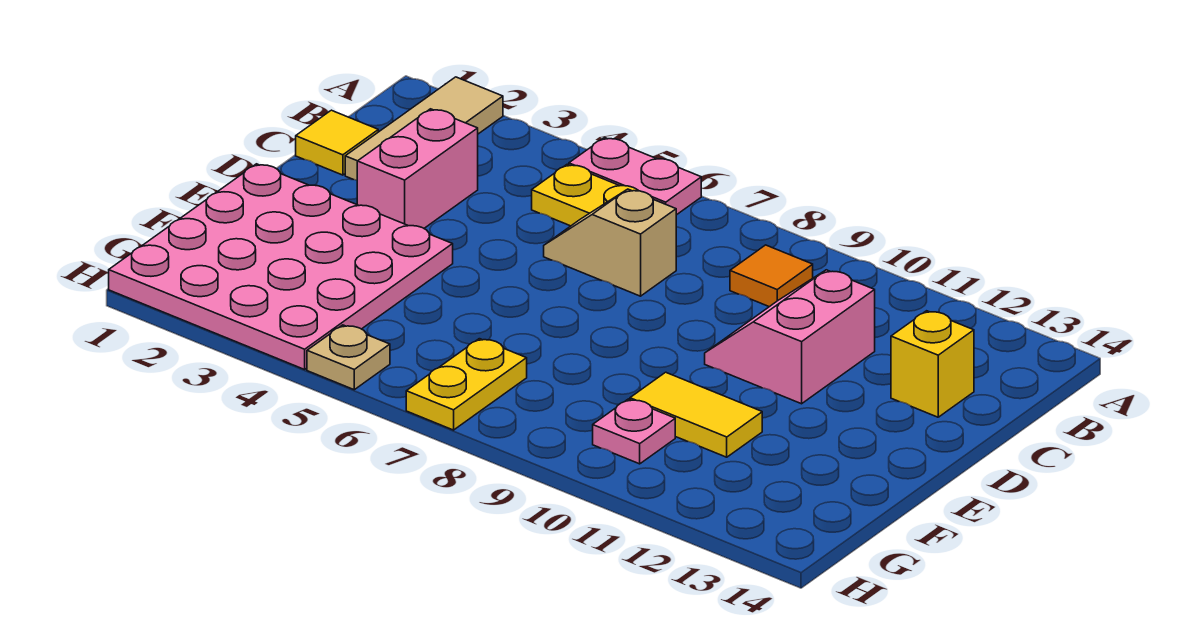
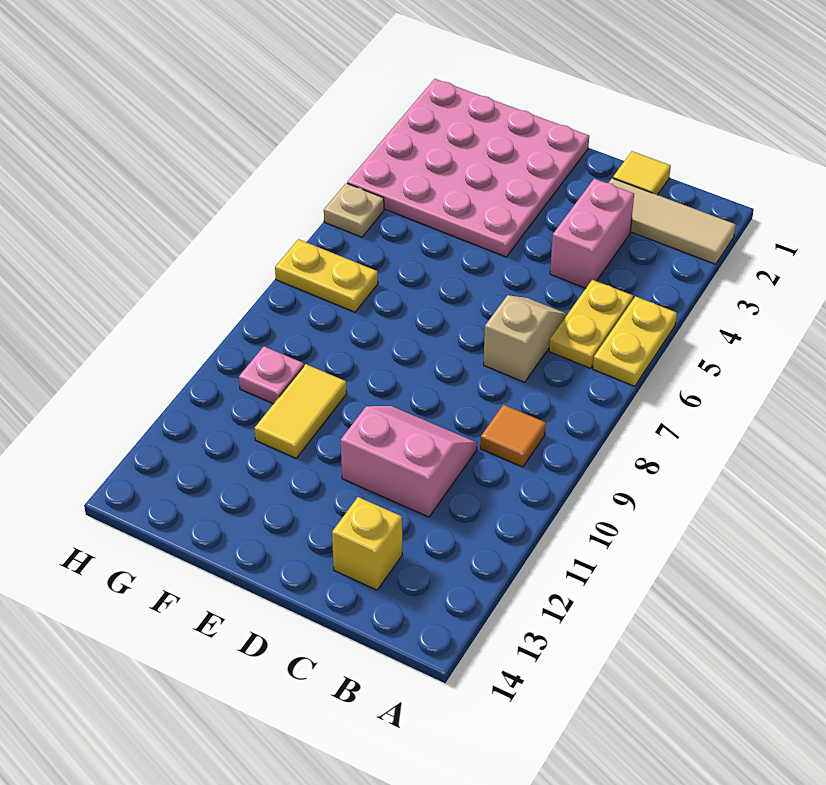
pink 1x2 plate [569,138,701,215] -> yellow 1x2 plate [593,296,677,386]
pink 1x2 brick [357,109,478,228] -> pink 1x2 brick turned to [550,179,634,288]

